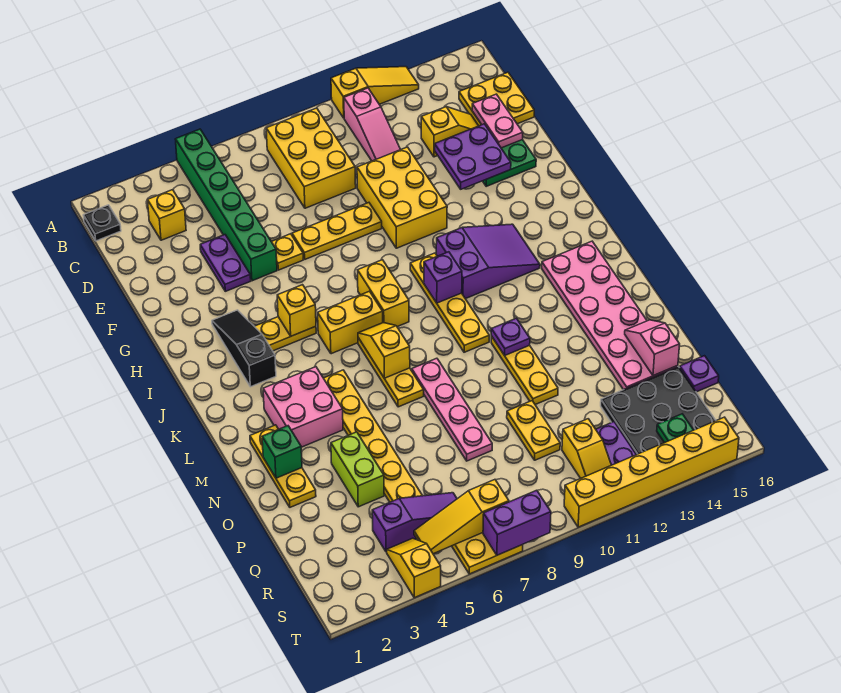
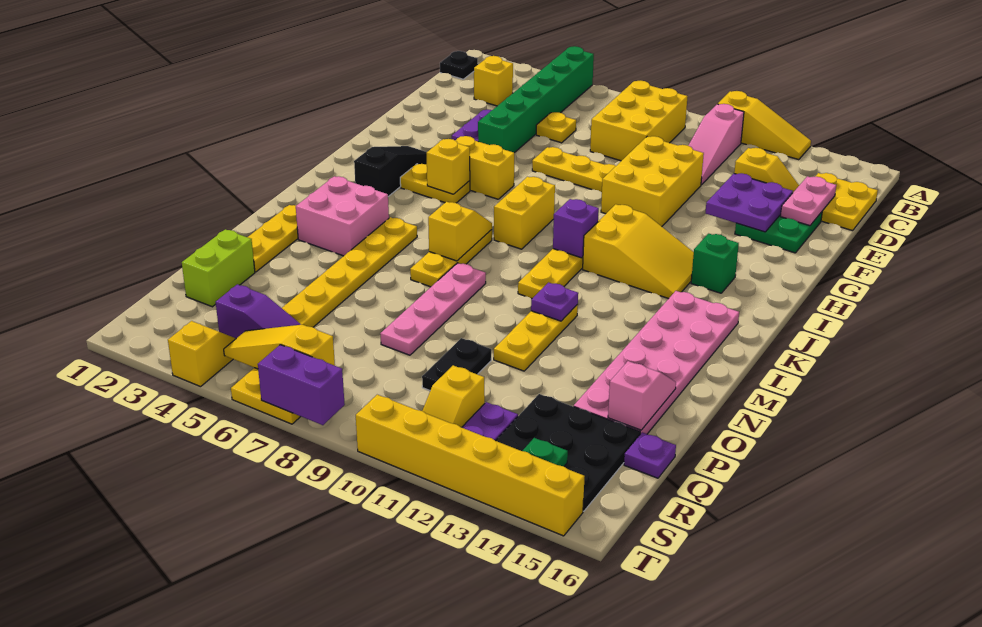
yellow 1x1 plate [271,234,303,270] -> yellow 1x1 plate moved to [536,112,576,143]
purple 2x3 slope [436,224,540,299] -> yellow 2x3 slope [583,204,694,299]
yellow 1x2 brick [318,291,383,354] -> yellow 1x2 brick moved to [455,136,514,199]
green 1x1 brick [262,426,302,478] -> green 1x1 brick moved to [691,234,739,293]
lime 1x2 brick [331,432,384,507] -> lime 1x2 brick moved to [182,229,255,307]
yellow 1x2 plate [507,401,560,460] -> black 1x2 plate [422,338,491,390]

